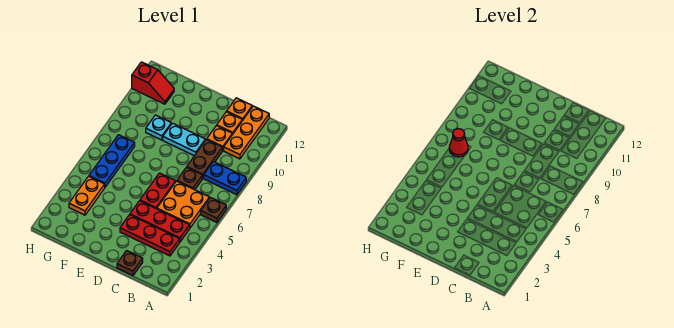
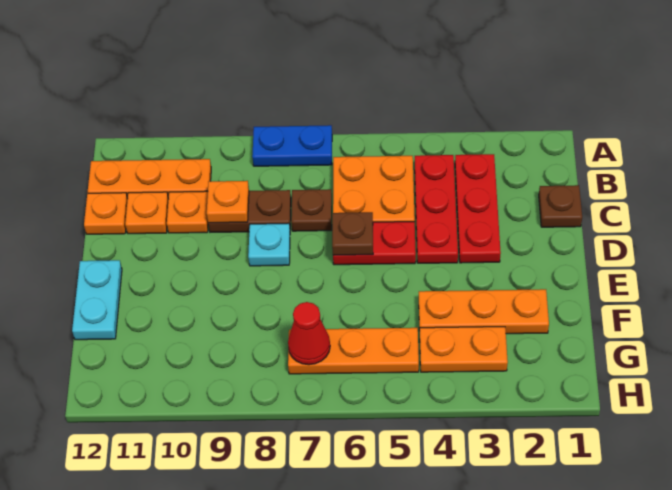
brown 1x1 plate [201,197,226,222] -> brown 1x1 plate moved to [332,212,373,255]
blue 1x2 plate [204,162,246,195] -> blue 1x2 plate turned to [252,125,332,166]
none -> orange 1x1 plate [207,181,249,223]
cyan 1x2 plate [163,123,205,156] -> cyan 1x2 plate moved to [72,260,122,340]
none -> orange 1x3 plate [419,289,549,334]
cyan 1x1 plate [146,115,171,140] -> cyan 1x1 plate moved to [248,223,290,266]
blue 1x3 plate [89,135,135,187] -> orange 1x3 plate [288,328,419,374]
red 1x2 slope [132,62,174,104] -> none

